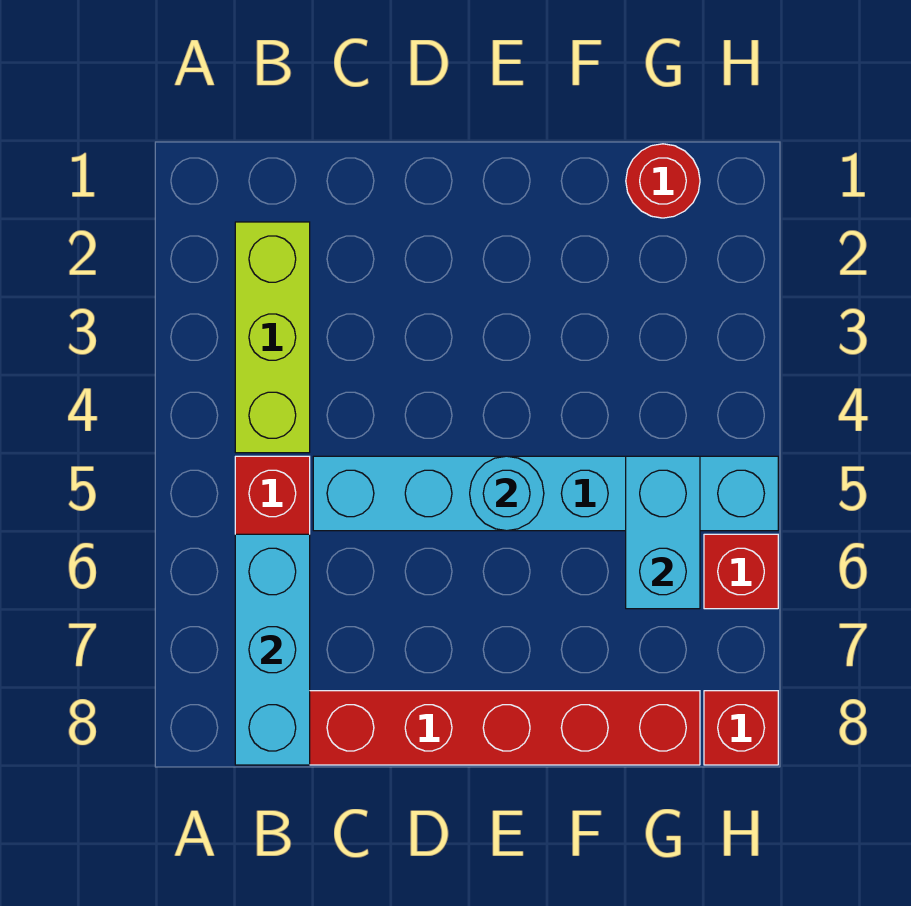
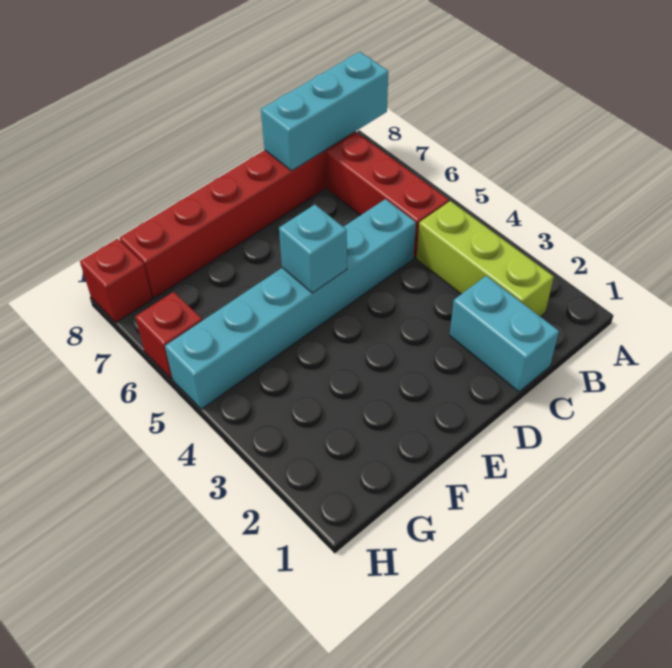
cyan 1x3 brick [235,534,310,765] -> cyan 1x3 brick turned to [261,52,388,171]
cyan 1x1 round brick [470,456,544,531] -> cyan 1x1 brick [279,205,347,293]
red 1x1 round brick [626,144,700,218] -> none
cyan 1x2 brick [626,456,700,609] -> cyan 1x2 brick moved to [450,276,559,392]

